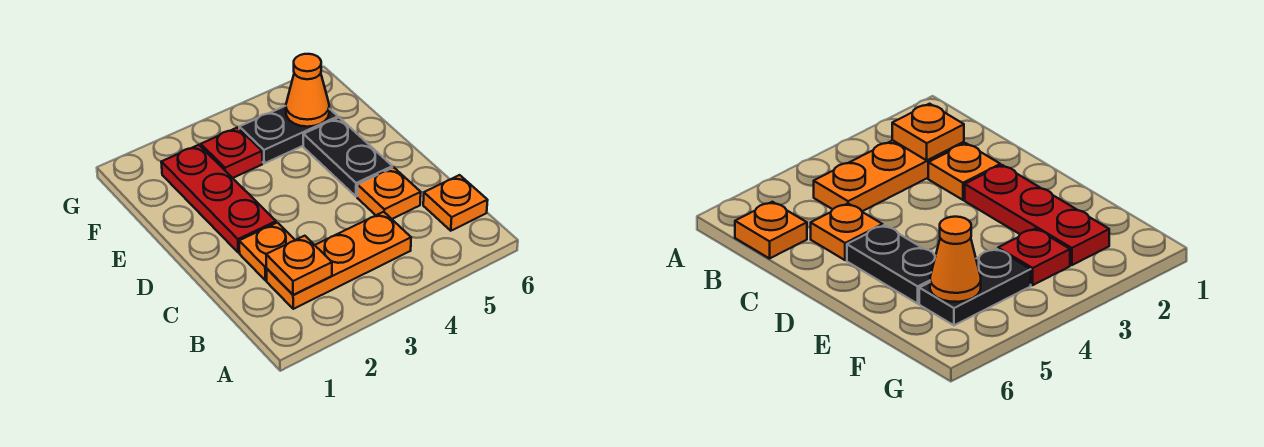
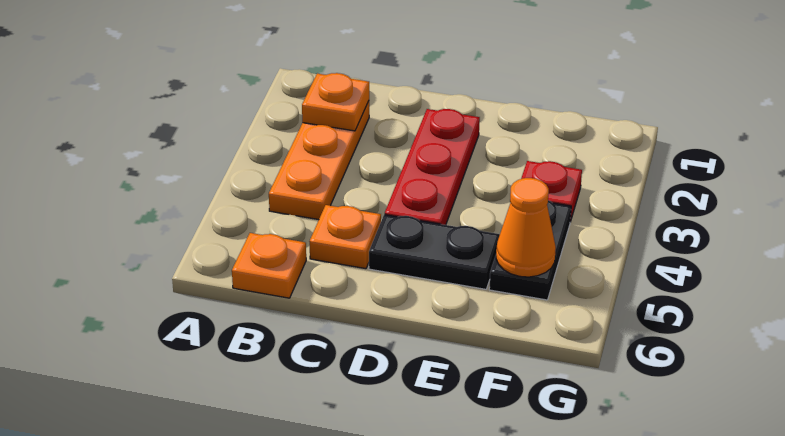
orange 1x1 plate [239,223,295,280] -> none
red 1x3 plate [161,145,276,253] -> red 1x3 plate turned to [385,109,480,225]

